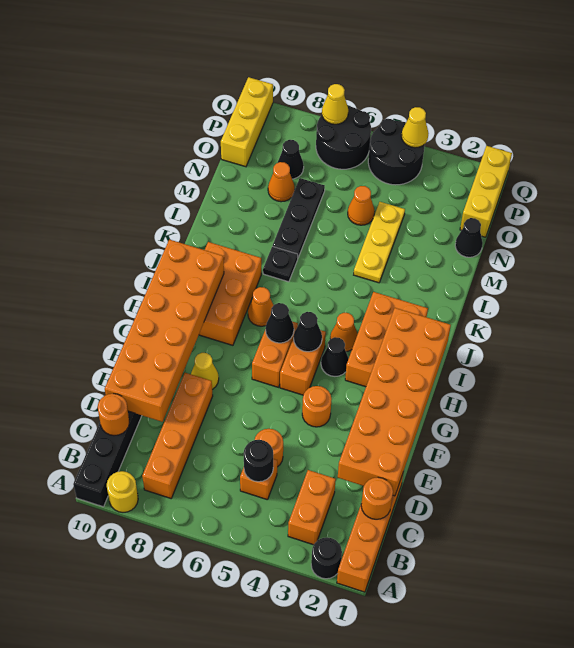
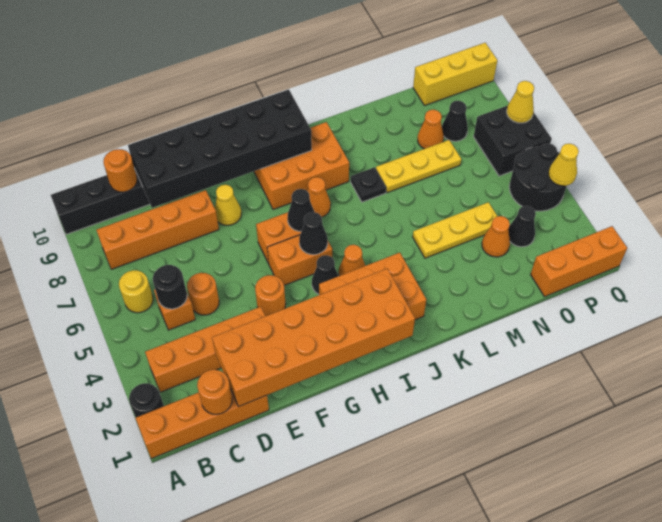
yellow 1x1 round brick [107,471,138,512] -> yellow 1x1 round brick moved to [119,270,153,313]
orange 1x2 brick [288,470,336,545] -> orange 1x4 brick [145,307,265,392]
orange 2x6 brick [105,240,224,422] -> black 2x6 brick [128,89,312,208]
black 1x3 plate [273,178,325,258] -> yellow 1x3 plate [376,140,461,193]
black 1x1 cone [455,218,483,257] -> black 1x1 cone moved to [508,206,536,247]
orange 1x1 cone [348,186,375,225] -> orange 1x1 cone moved to [482,216,510,257]
yellow 1x3 brick [460,146,512,237] -> orange 1x3 brick [531,226,627,297]
black 2x2 round brick [316,106,371,169] -> black 2x2 brick [474,106,552,176]

